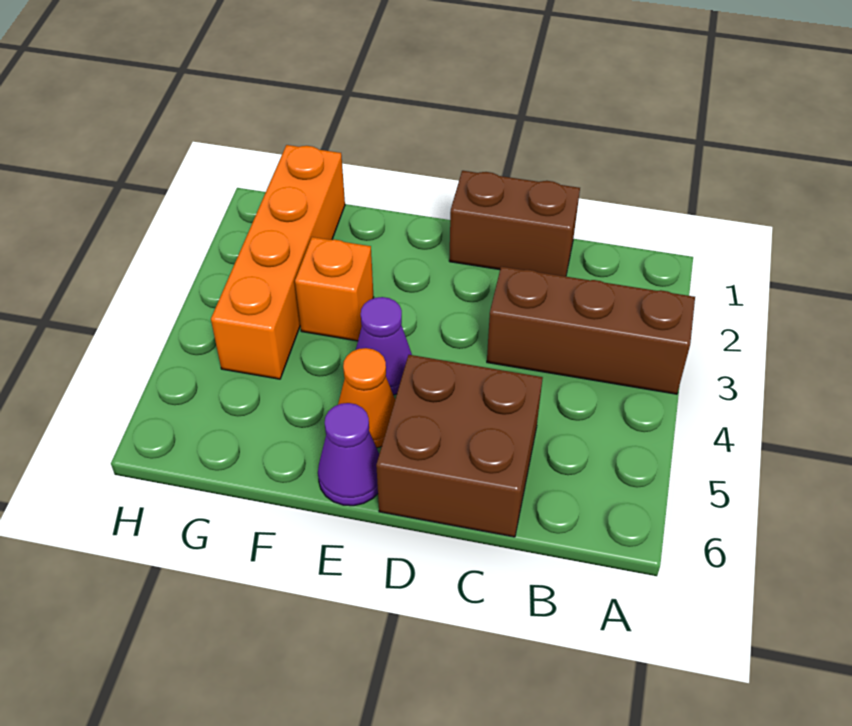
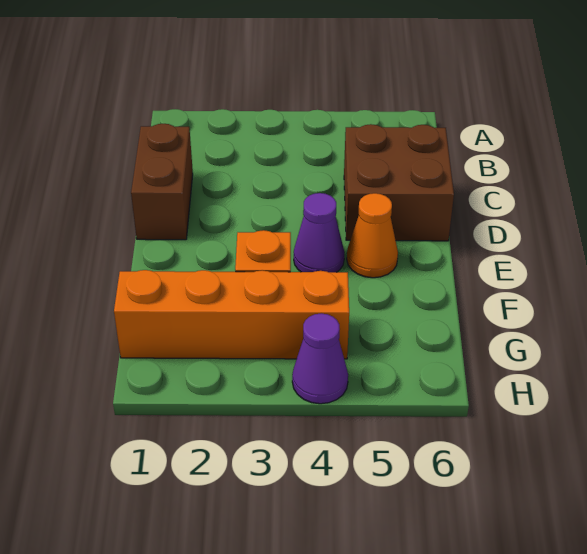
brown 1x3 brick [487,267,695,394] -> none
purple 1x1 cone [318,403,379,506] -> purple 1x1 cone moved to [292,313,348,404]

